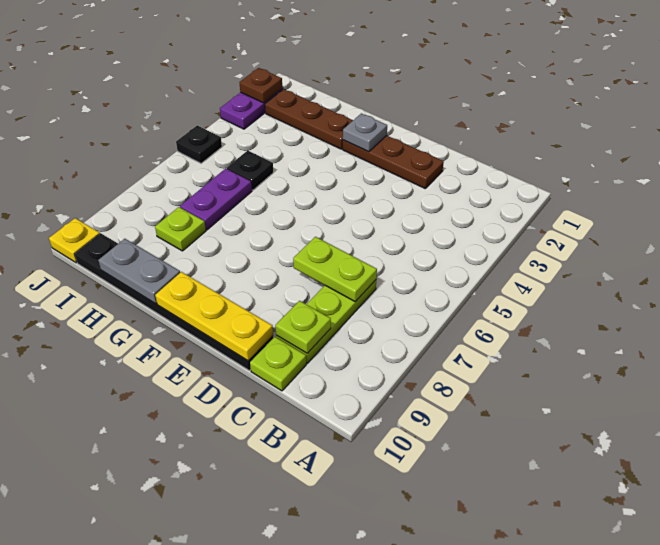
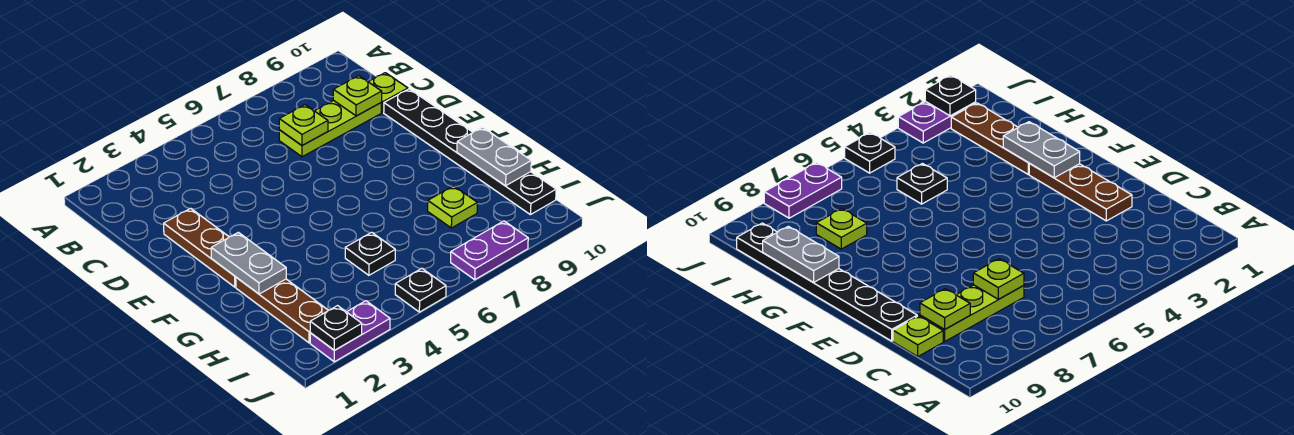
lime 1x2 plate [293,237,377,302] -> lime 1x1 plate [279,105,328,145]
yellow 1x3 plate [155,272,273,361] -> none
grey 1x1 plate [343,113,387,152] -> grey 1x2 plate [211,232,286,294]
purple 1x2 plate [180,168,252,230] -> purple 1x2 plate moved to [451,221,528,280]
brown 1x1 plate [239,68,282,103] -> black 1x1 plate [310,306,362,350]
yellow 1x1 plate [49,218,100,263] -> none

